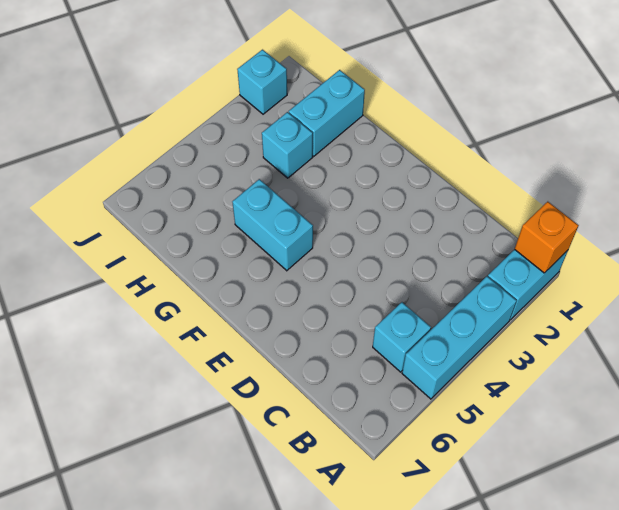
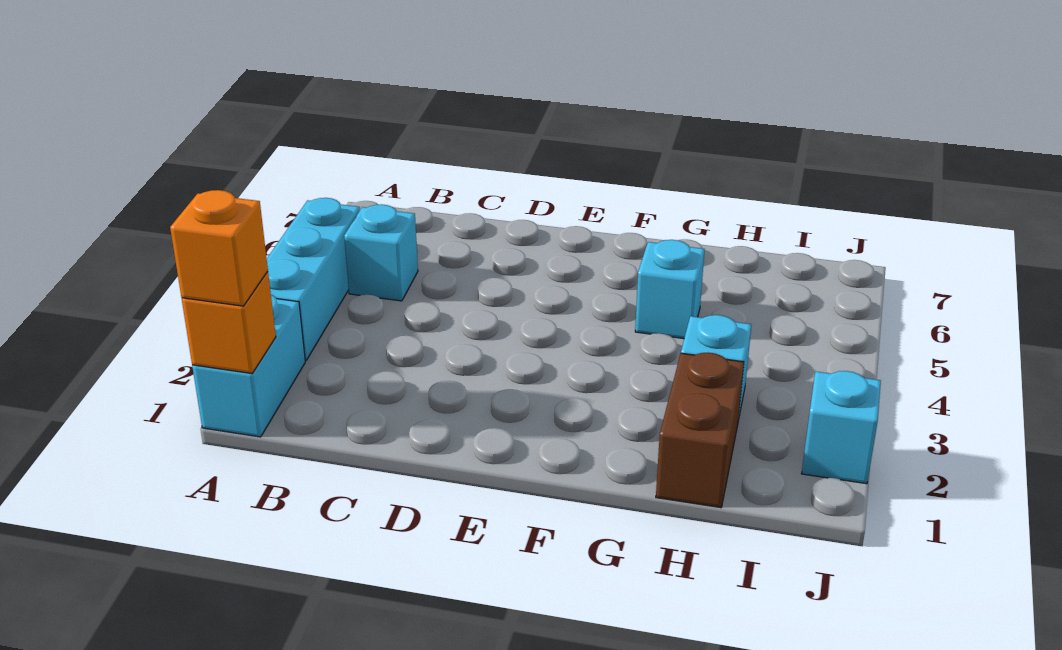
none -> orange 1x1 brick [170,190,268,306]
cyan 1x2 brick [233,179,313,271] -> cyan 1x1 brick [635,240,705,339]
cyan 1x2 brick [289,70,365,156] -> brown 1x2 brick [656,353,744,508]

